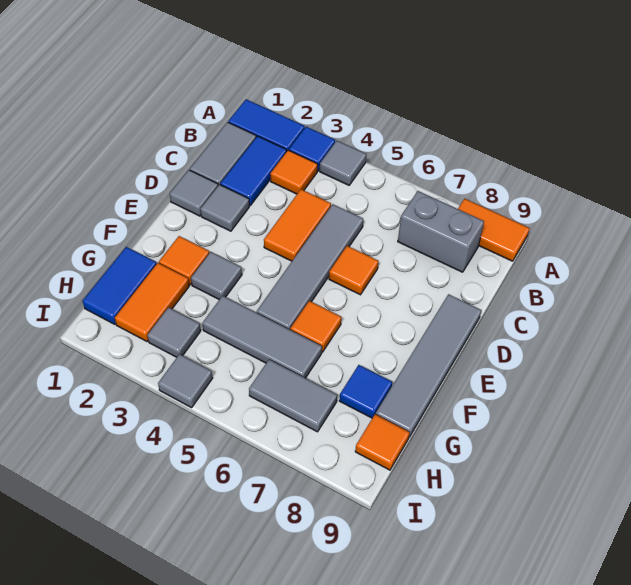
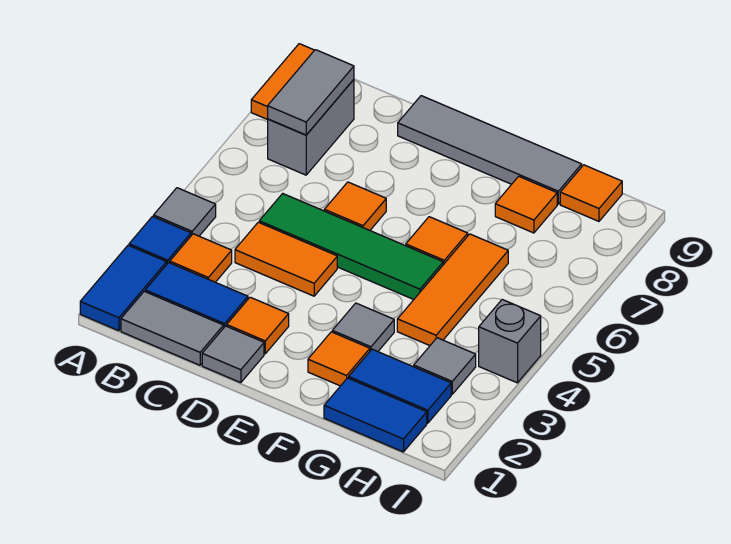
grey 1x4 tile [257,204,363,330] -> green 1x4 tile [259,194,443,299]
grey 1x1 tile [201,185,249,231] -> orange 1x1 tile [227,297,289,354]
orange 1x2 tile [115,263,189,341] -> blue 1x2 tile [349,349,451,423]
grey 1x3 tile [202,296,322,378] -> orange 1x3 tile [397,234,508,346]
blue 1x1 tile [339,365,392,418] -> orange 1x1 tile [495,176,557,233]
grey 1x2 tile [249,360,337,432] -> grey 1x2 tile moved to [268,50,354,135]
grey 1x1 tile [158,354,213,408] -> grey 1x1 brick [479,300,541,383]

